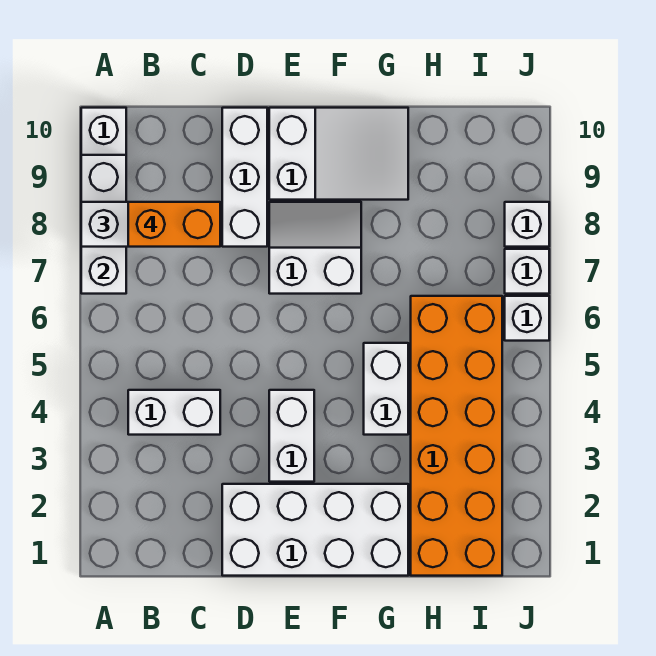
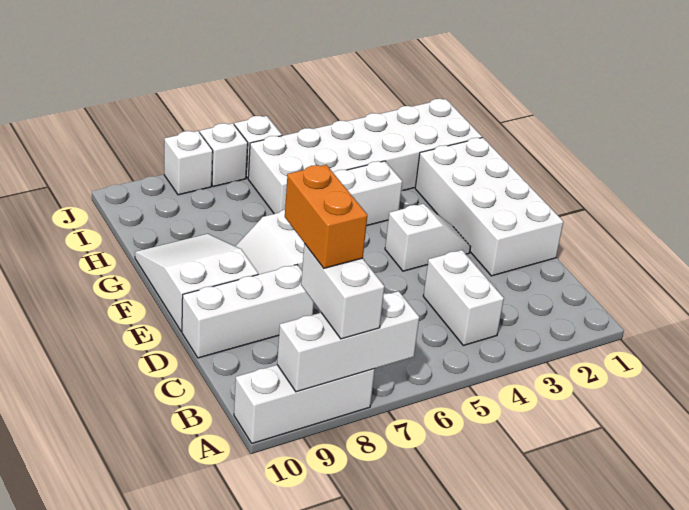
white 1x2 brick [269,390,314,482] -> white 1x2 slope [385,204,470,271]
orange 2x6 brick [411,296,502,576] -> white 2x6 brick [248,99,482,214]

